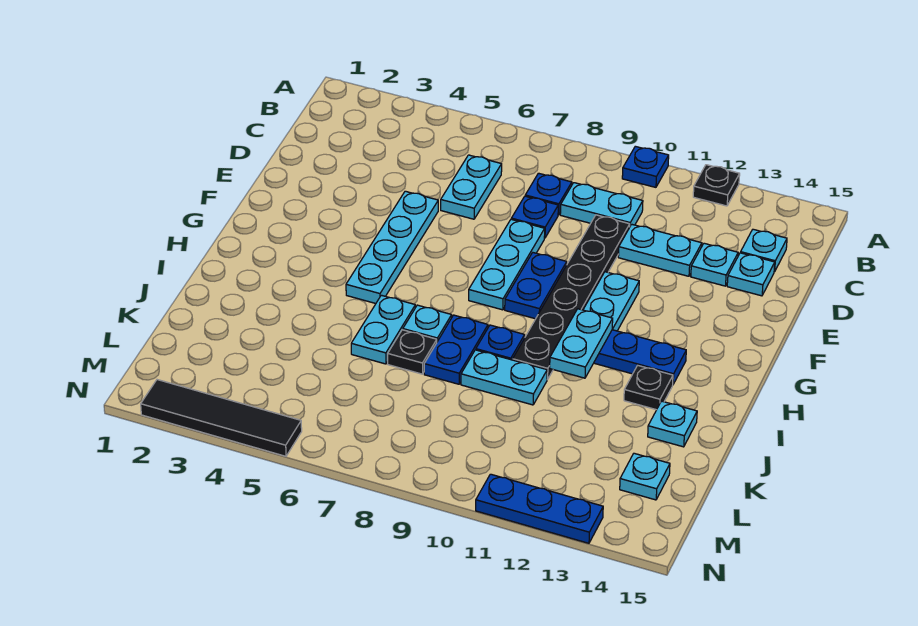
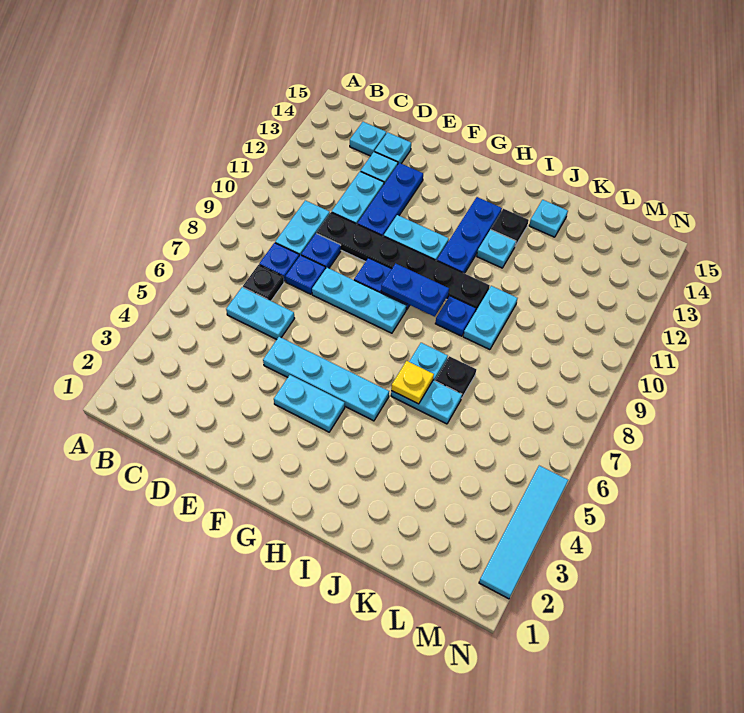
blue 1x1 plate [622,146,669,187] -> blue 1x1 plate moved to [301,233,341,268]
black 1x1 plate [693,165,740,206] -> black 1x1 plate moved to [243,265,284,301]
cyan 1x2 plate [550,309,613,378] -> cyan 1x2 plate moved to [274,375,345,432]
none -> yellow 1x1 plate [391,361,434,404]
blue 1x2 plate [424,315,488,384] -> blue 1x2 plate moved to [381,263,449,317]
cyan 1x1 plate [620,453,670,500] -> cyan 1x1 plate moved to [477,230,516,268]
black 1x4 tile [141,380,302,456] -> cyan 1x4 tile [479,466,568,599]
blue 1x3 plate [476,474,603,543] -> blue 1x3 plate moved to [357,163,423,236]

